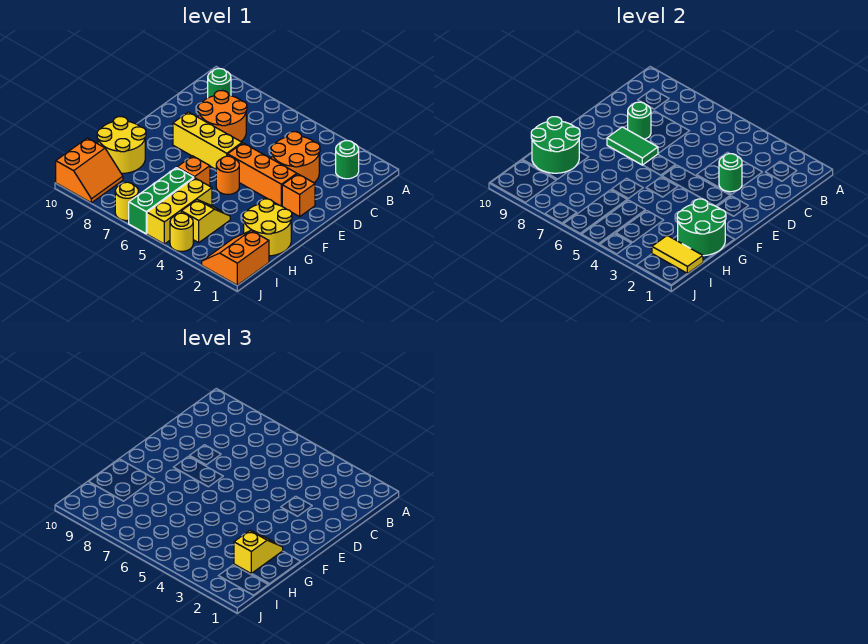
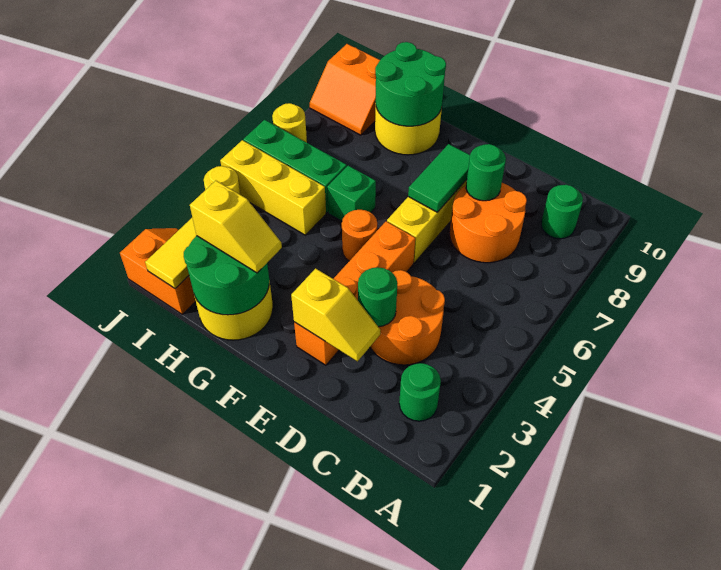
orange 1x1 brick [177,156,210,186] -> green 1x1 brick [327,166,376,221]
yellow 1x2 slope [181,200,230,243] -> yellow 1x2 slope moved to [291,268,380,361]

